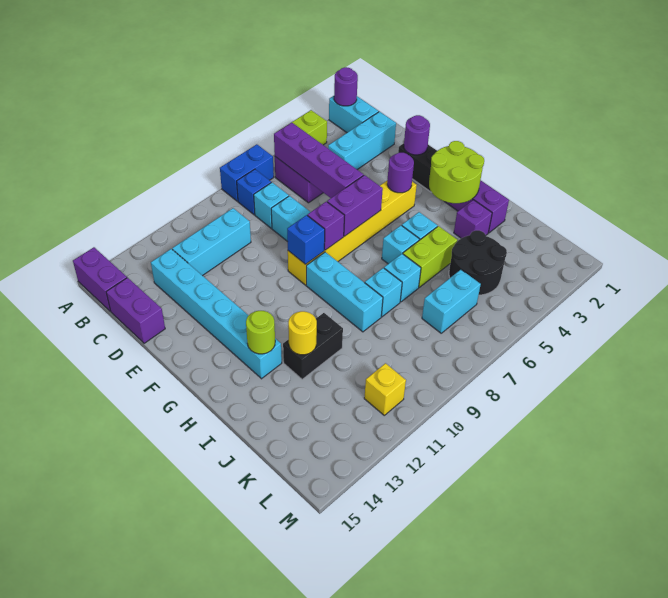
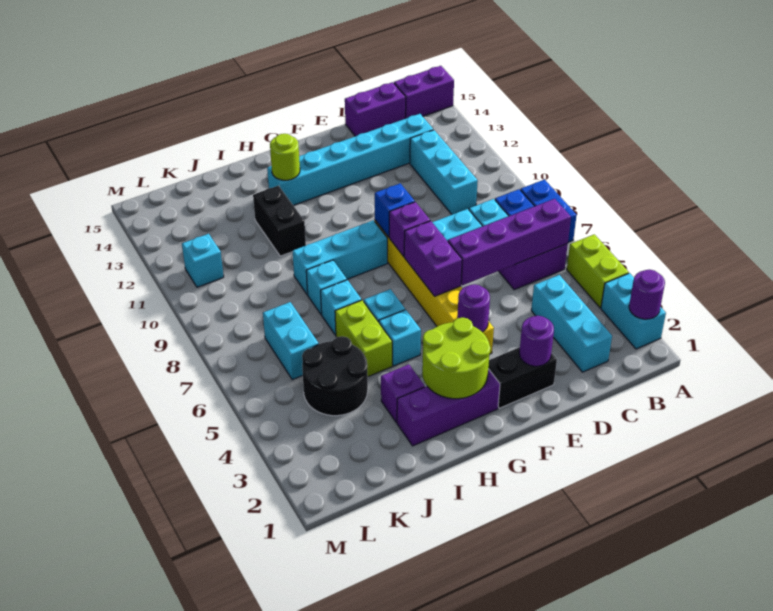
cyan 1x2 brick [329,96,379,133] -> cyan 1x2 brick turned to [601,273,666,349]
yellow 1x1 round brick [288,311,317,355] -> none
yellow 1x1 brick [364,363,406,415] -> cyan 1x1 brick [182,234,224,287]

